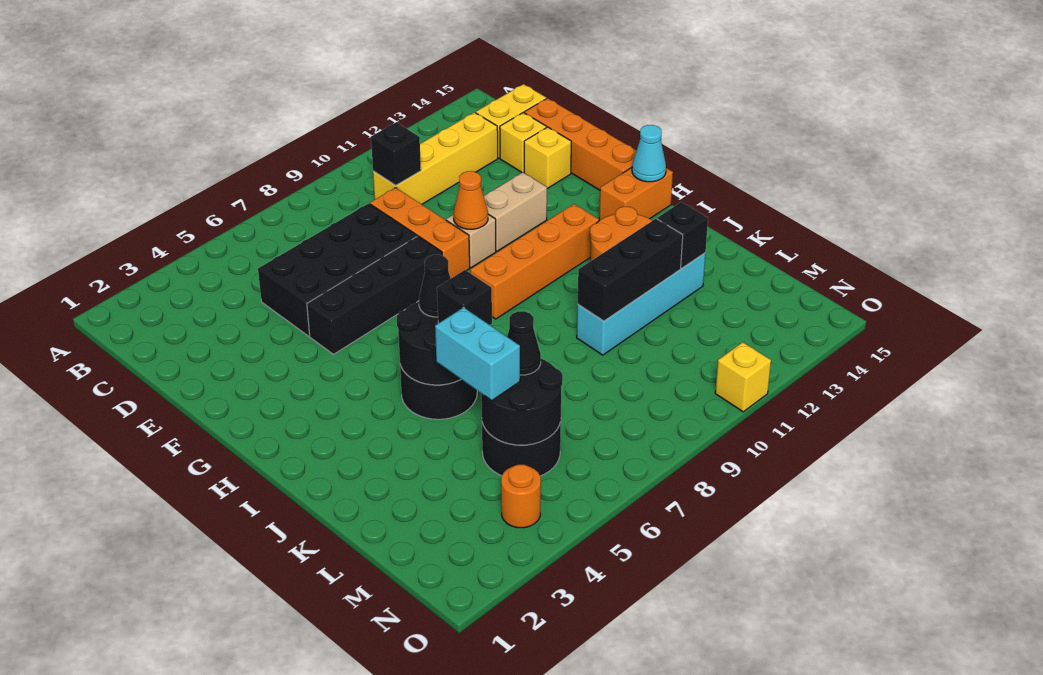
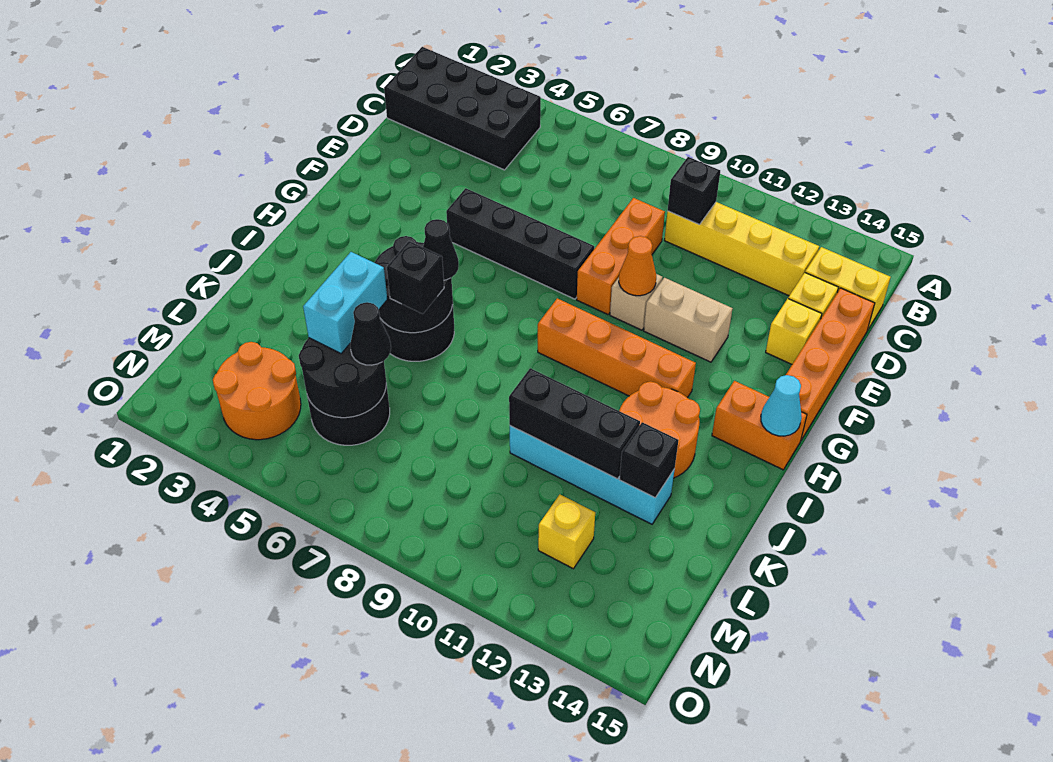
black 2x4 brick [258,203,417,336] -> black 2x4 brick moved to [384,47,541,170]
orange 1x1 round brick [501,465,541,528] -> orange 2x2 round brick [213,342,301,440]
yellow 1x1 brick [715,342,771,412] -> yellow 1x1 brick moved to [538,495,595,569]

